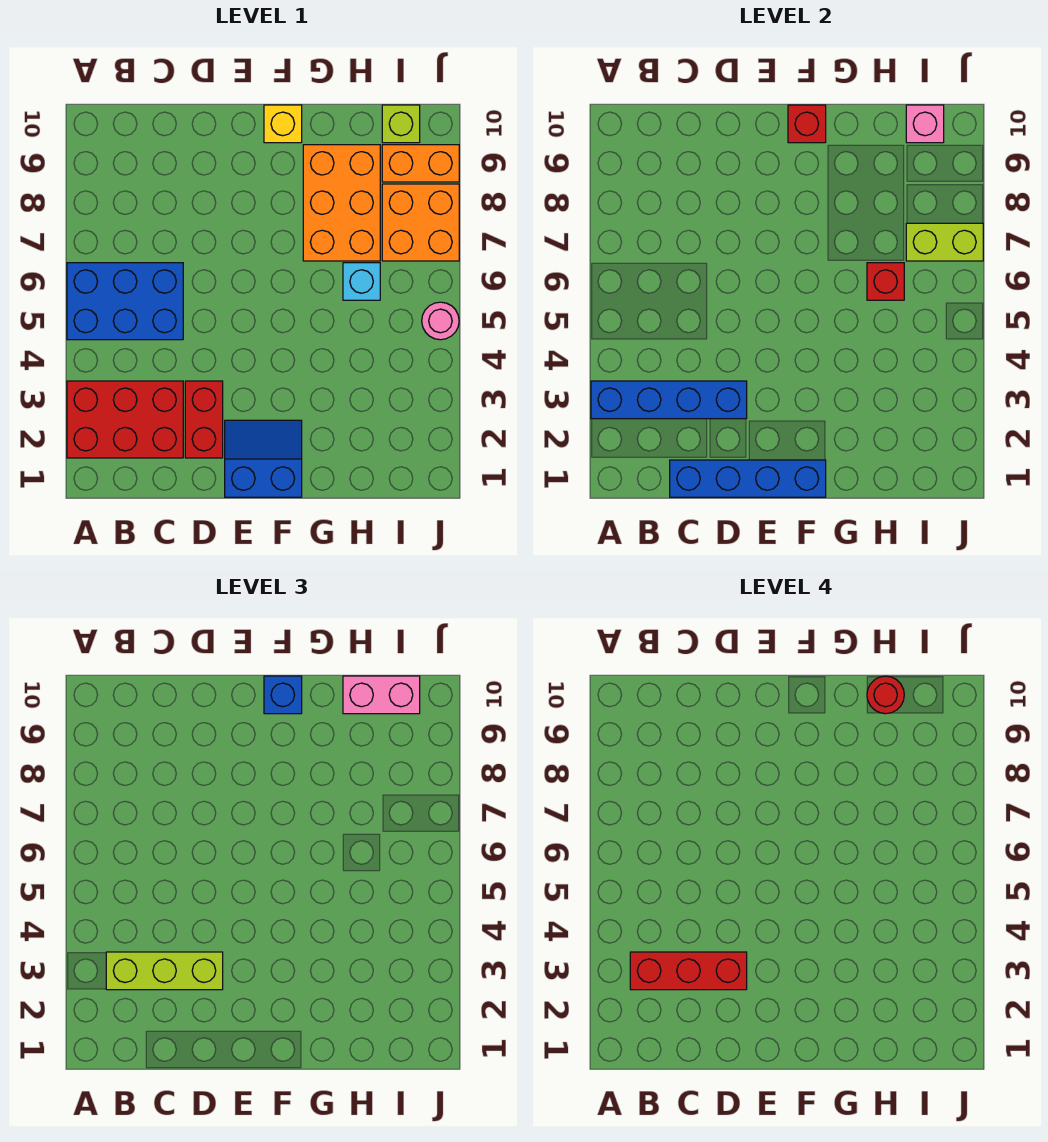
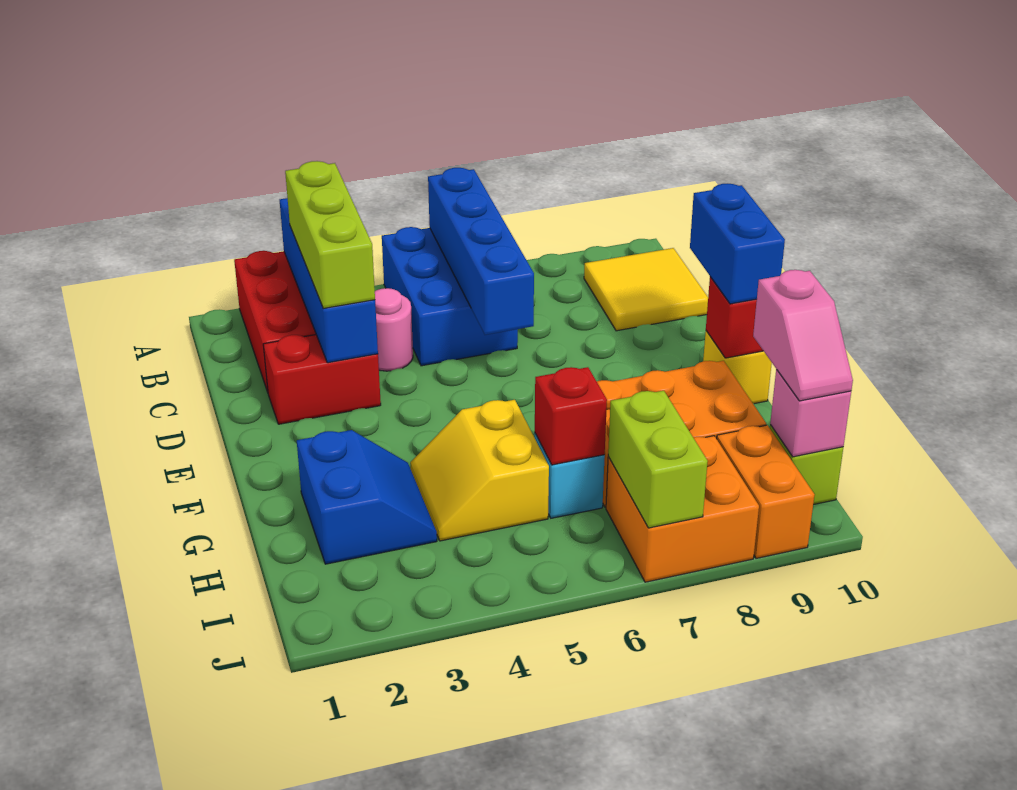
red 1x3 brick [630,952,747,990] -> none
none -> yellow 2x2 tile [584,248,708,331]
blue 1x4 brick [670,460,826,497] -> blue 1x4 brick moved to [428,168,534,335]
blue 2x2 slope [225,420,302,497] -> blue 2x2 slope moved to [297,430,437,564]
blue 1x1 brick [264,676,302,714] -> blue 1x2 brick [690,184,785,304]
none -> yellow 2x2 slope [410,400,549,541]
pink 1x2 brick [343,676,420,714] -> pink 1x2 slope [753,270,853,401]
red 1x1 round brick [867,676,904,714] -> none
pink 1x1 round brick [422,302,459,340] -> pink 1x1 round brick moved to [375,288,413,371]

